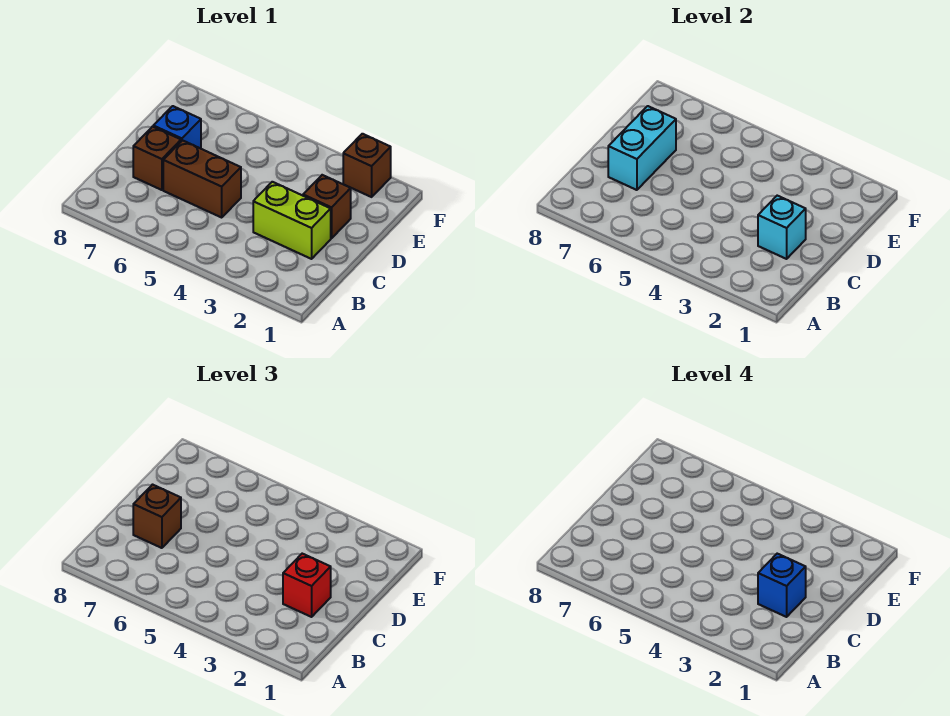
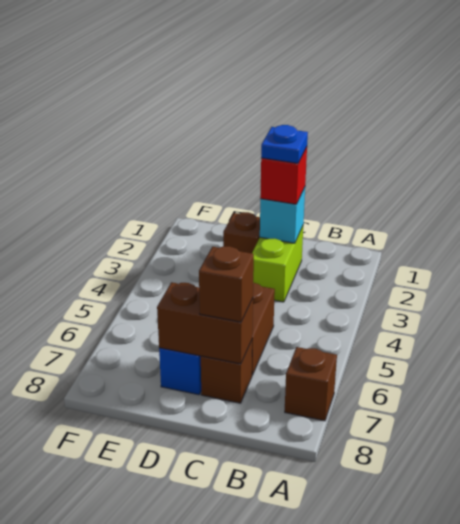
blue 1x1 brick [758,554,806,617] -> blue 1x1 plate [261,125,308,163]
cyan 1x2 brick [608,106,676,190] -> brown 1x2 brick [157,282,253,364]
brown 1x1 brick [343,134,391,197] -> brown 1x1 brick moved to [285,347,337,421]

